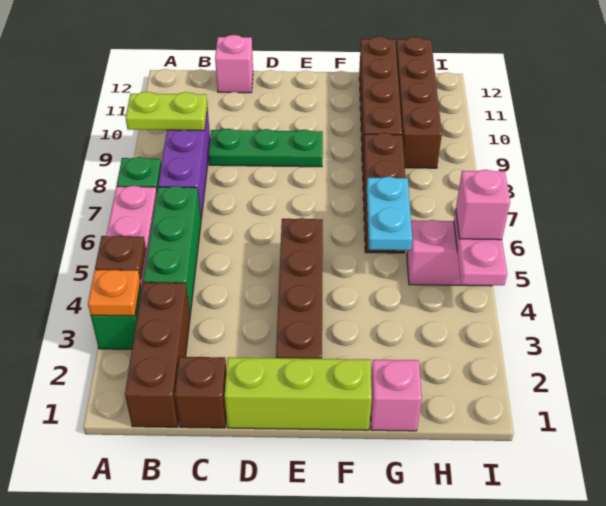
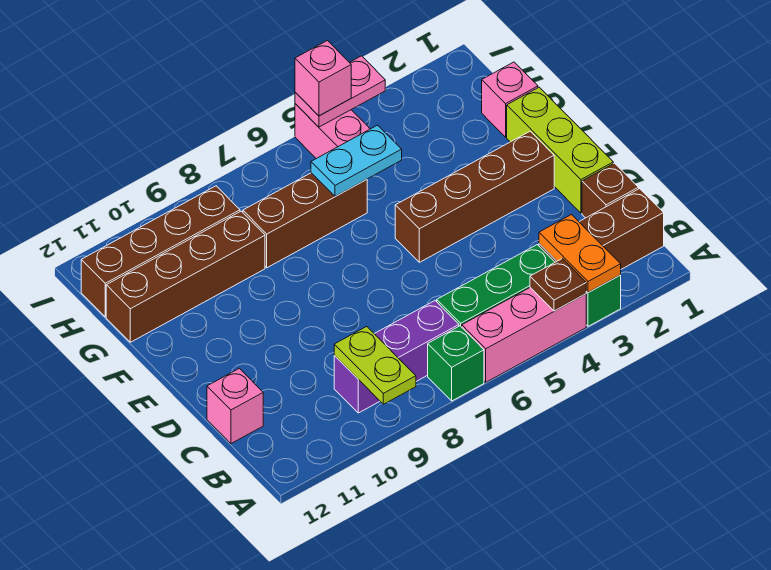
orange 1x1 plate [88,270,140,316] -> orange 1x2 plate [539,215,621,293]
green 1x3 plate [209,129,323,167] -> none

